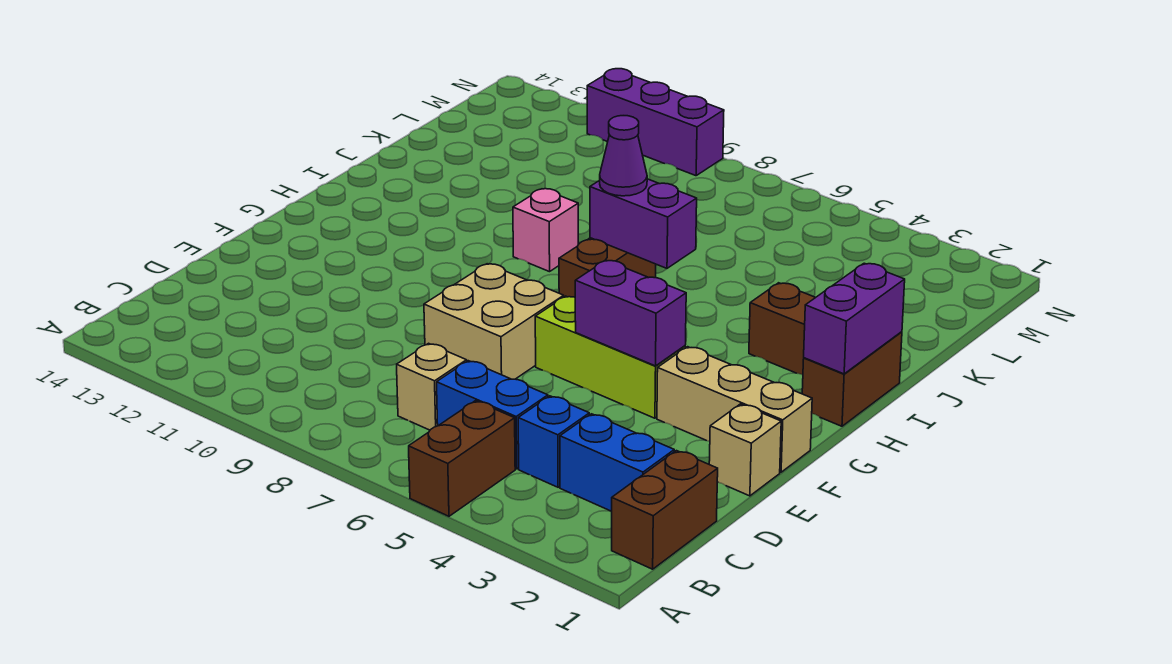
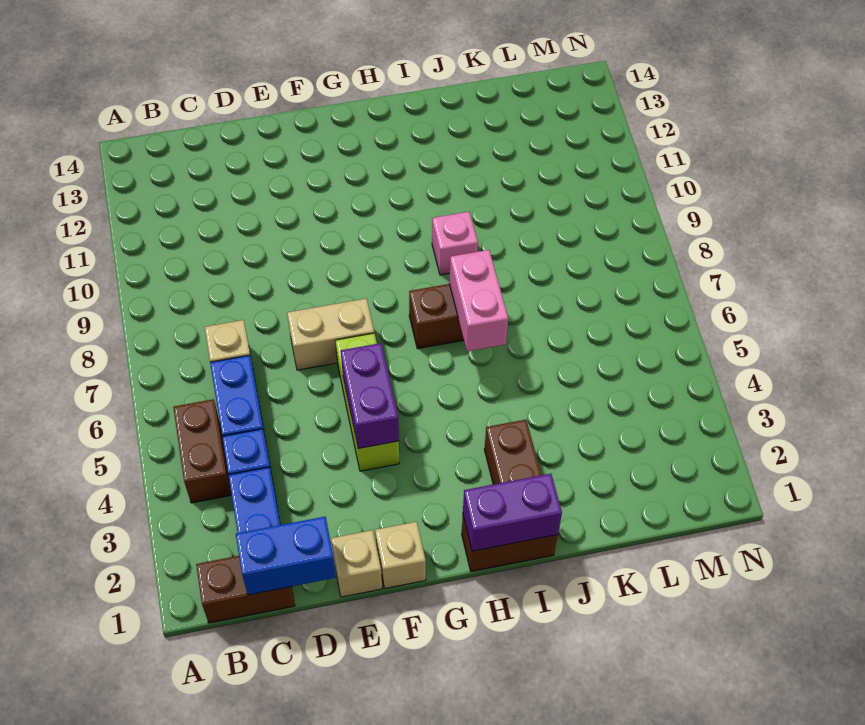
brown 1x2 brick [409,401,515,516] -> brown 1x2 brick turned to [173,399,231,503]
none -> blue 1x2 brick [236,517,336,595]
tan 2x2 brick [424,264,564,379] -> tan 1x2 brick [287,298,374,370]
tan 1x3 brick [657,347,812,472] -> tan 1x1 brick [375,522,426,588]
purple 1x2 brick [590,179,697,269] -> pink 1x2 brick [449,250,508,351]
purple 1x1 cone [600,116,647,196] -> none
purple 1x3 brick [587,69,724,176] -> none

